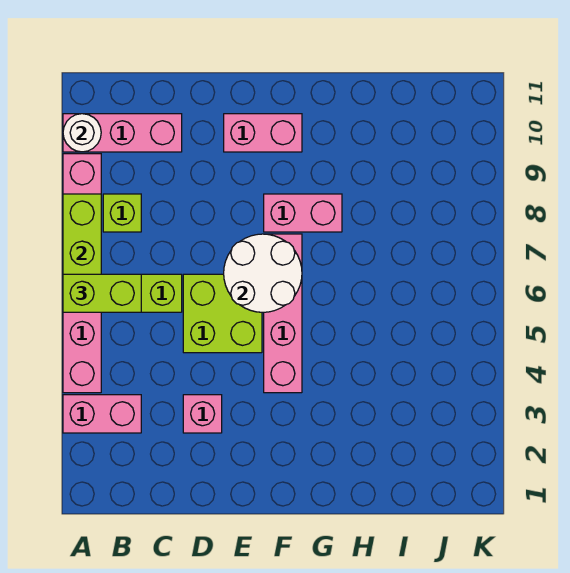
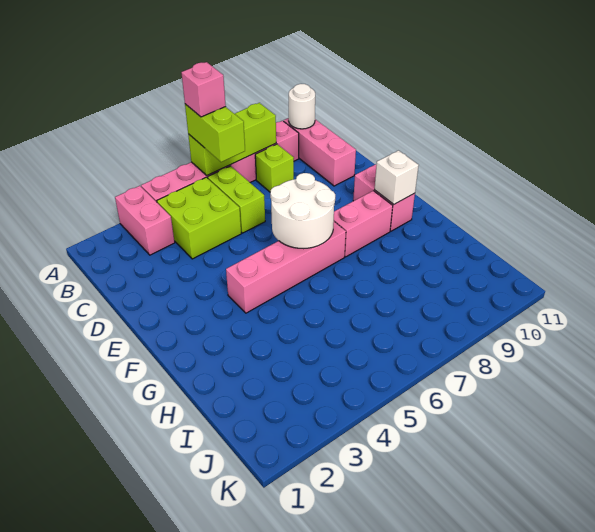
pink 1x1 brick [183,395,222,433] -> pink 1x1 brick moved to [181,62,226,117]
lime 2x2 brick [183,274,262,353] -> lime 2x2 brick moved to [157,177,241,259]
pink 1x2 brick [264,194,342,232] -> pink 1x2 brick turned to [334,191,393,257]
none -> white 1x1 brick [374,151,419,204]

